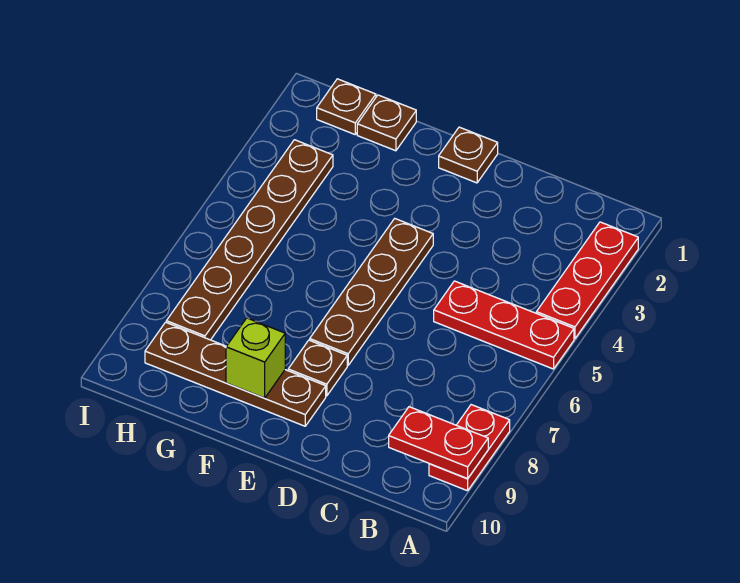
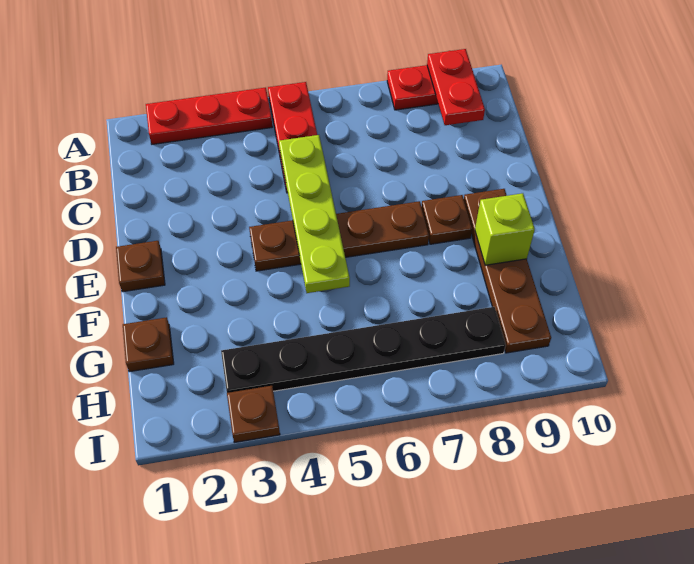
none -> lime 1x4 plate [279,135,350,293]
brown 1x1 plate [317,79,376,134] -> brown 1x1 plate moved to [227,386,280,442]
brown 1x6 plate [166,140,333,340] -> black 1x6 plate [221,307,506,393]

